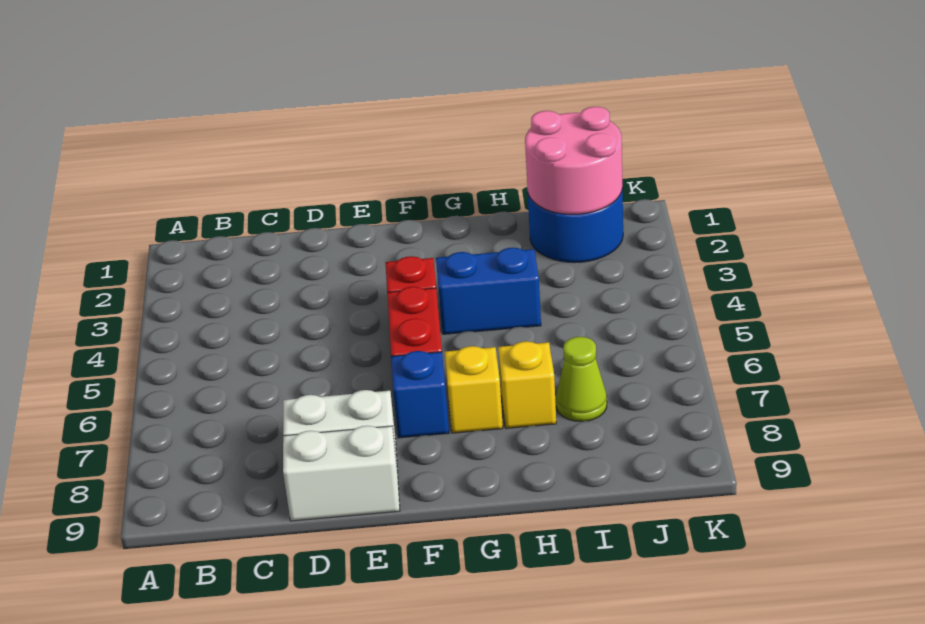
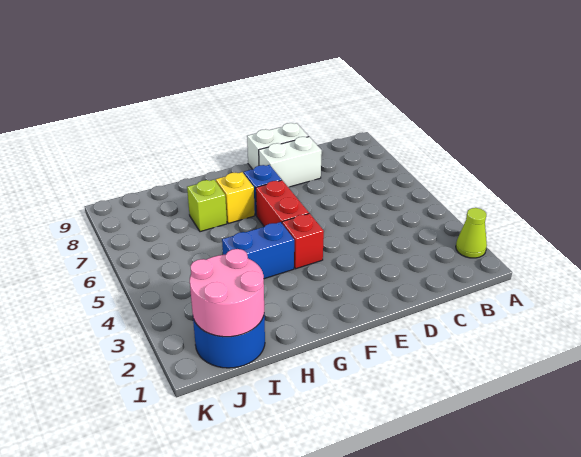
yellow 1x1 brick [498,341,556,428] -> lime 1x1 brick [187,180,227,232]
lime 1x1 cone [556,337,607,421] -> lime 1x1 cone moved to [456,208,487,258]

